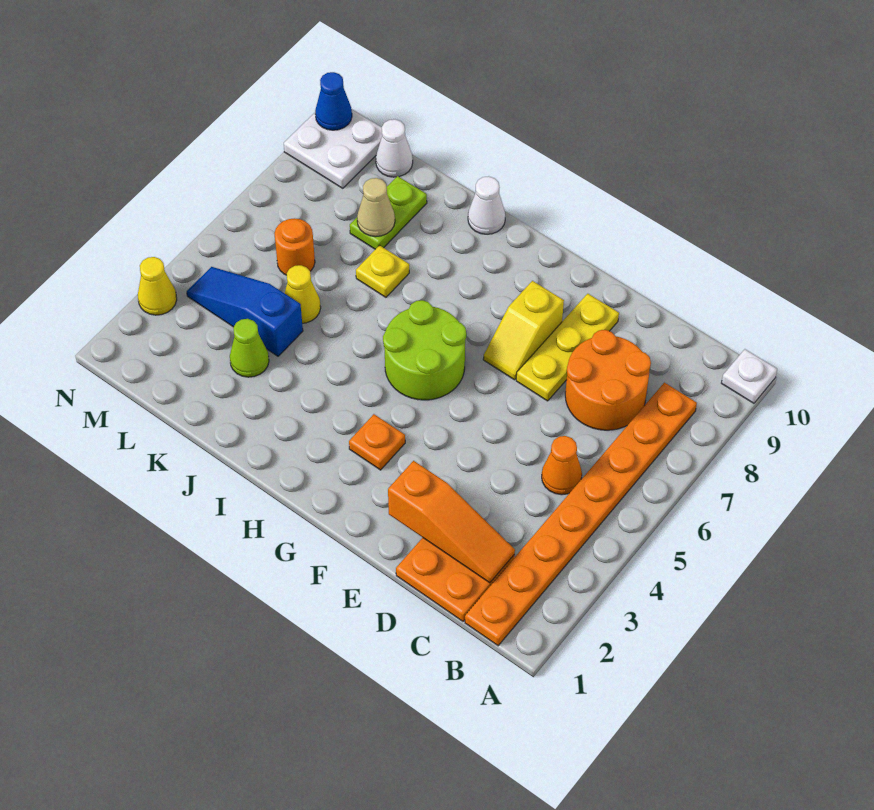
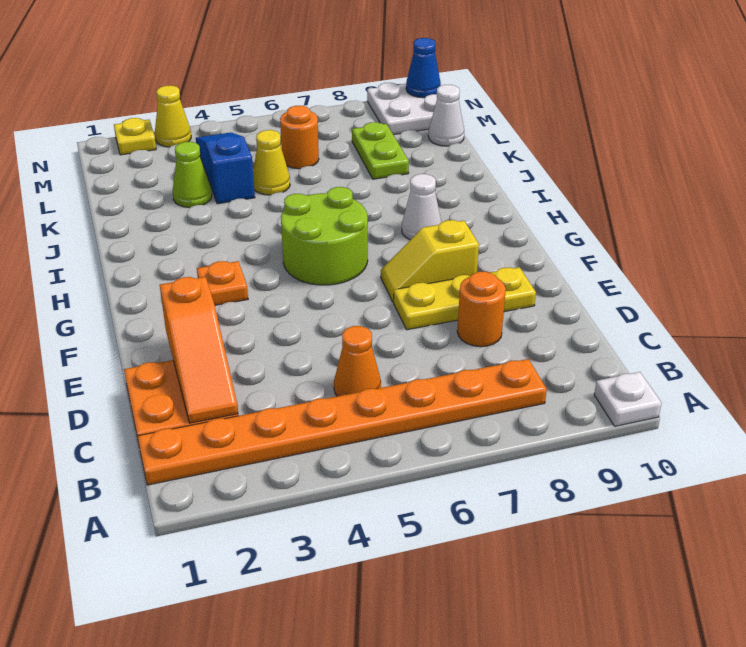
orange 2x2 round brick [565,330,651,430] -> orange 1x1 round brick [457,272,506,347]
white 1x1 cone [468,176,505,234] -> white 1x1 cone moved to [402,174,441,240]
yellow 1x1 plate [356,245,409,297] -> yellow 1x1 plate moved to [114,118,156,155]
lime 1x2 plate [350,176,427,249] -> lime 1x2 plate turned to [352,122,409,179]
tan 1x1 cone [357,178,395,237] -> none

